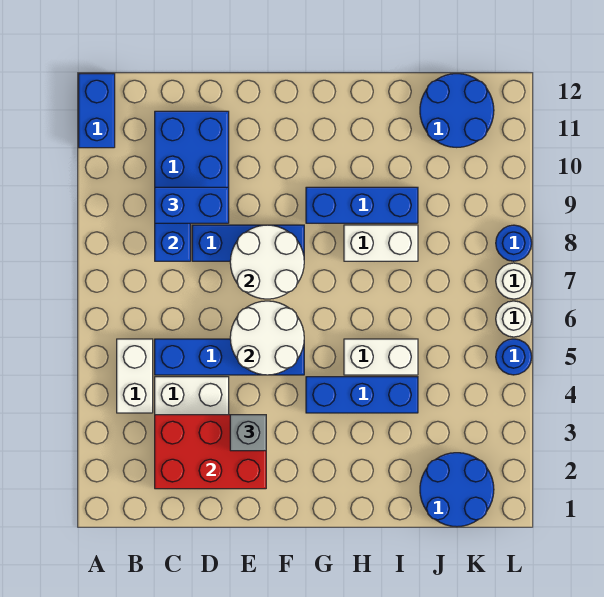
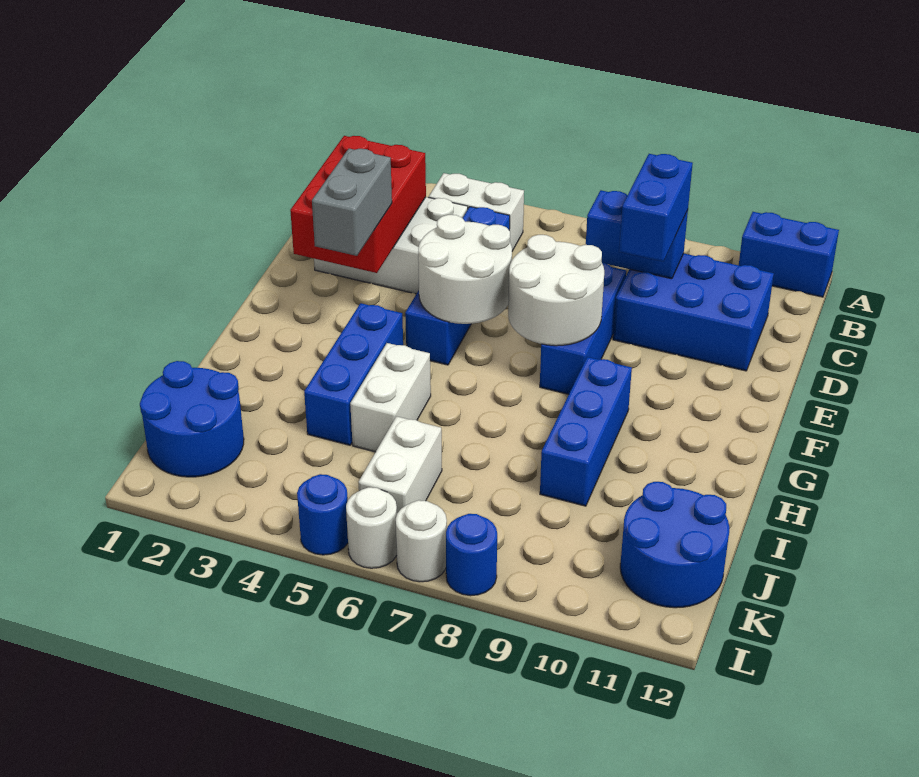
grey 1x1 brick [230,415,266,451] -> grey 1x2 brick [312,149,392,256]
white 1x2 brick [344,225,418,261] -> white 1x2 brick moved to [359,416,442,513]

